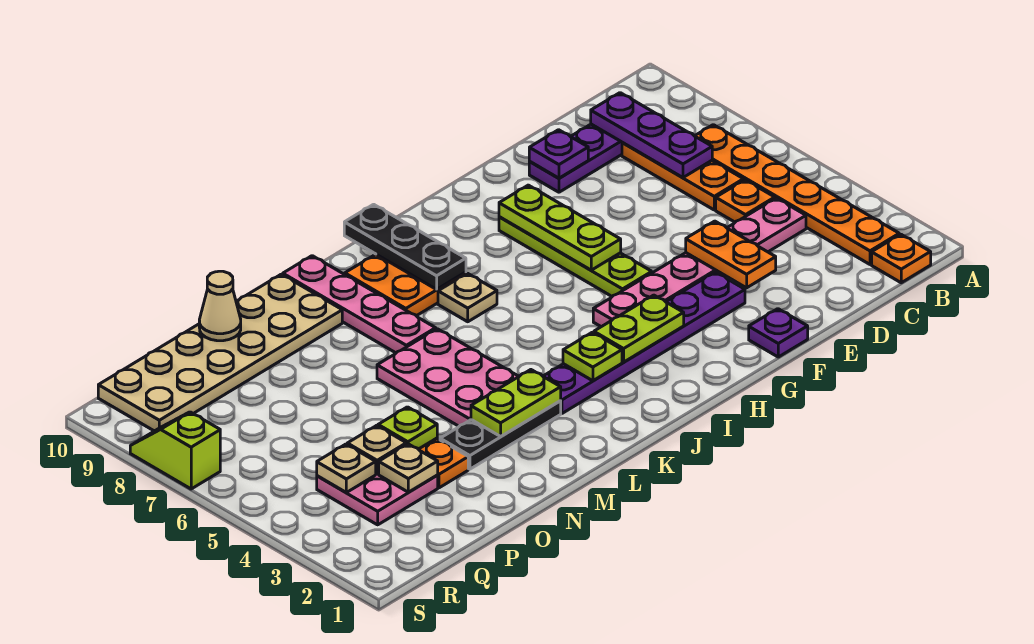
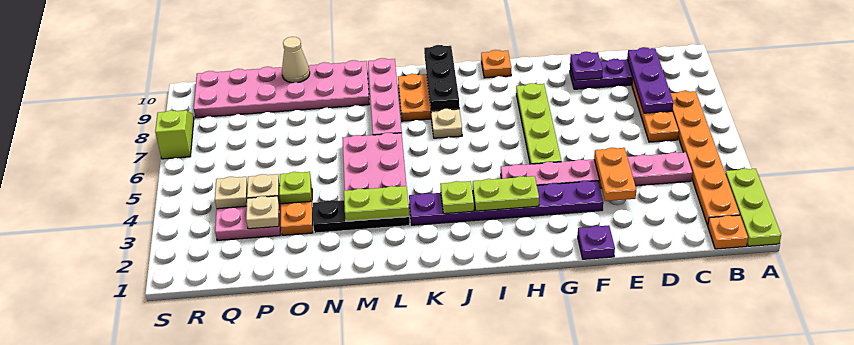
orange 1x1 plate [716,180,775,222] -> orange 1x1 plate moved to [481,50,511,78]
lime 1x3 plate [499,185,621,270] -> lime 1x3 plate moved to [725,168,781,246]
tan 2x6 plate [98,274,342,431] -> pink 2x6 plate [194,60,369,118]

